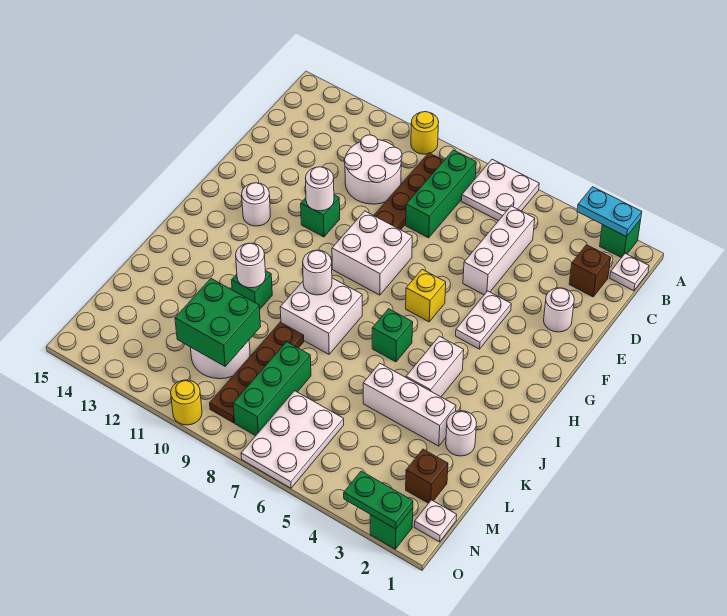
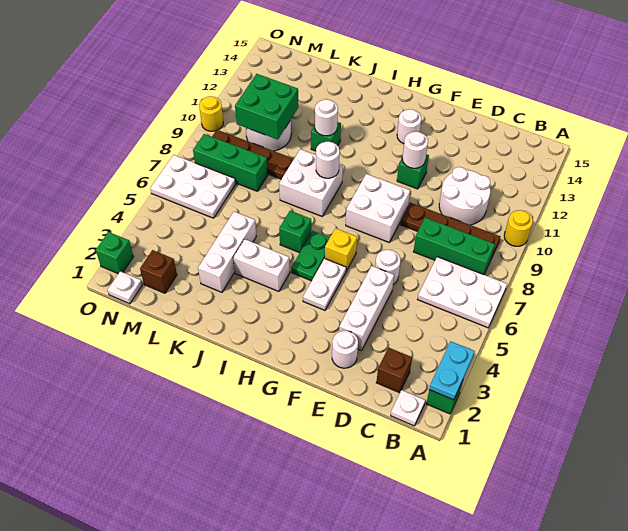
white 2x2 plate [461,159,539,221] -> white 2x3 plate [418,257,507,328]
white 1x3 brick [463,206,535,295] -> white 1x3 brick turned to [339,266,394,351]
white 1x2 plate [456,291,511,349] -> white 1x2 plate turned to [303,259,346,310]
white 1x1 round brick [446,411,477,456] -> white 1x1 round brick moved to [375,250,400,285]
green 1x2 plate [344,471,413,529] -> green 1x2 plate moved to [291,231,330,281]

